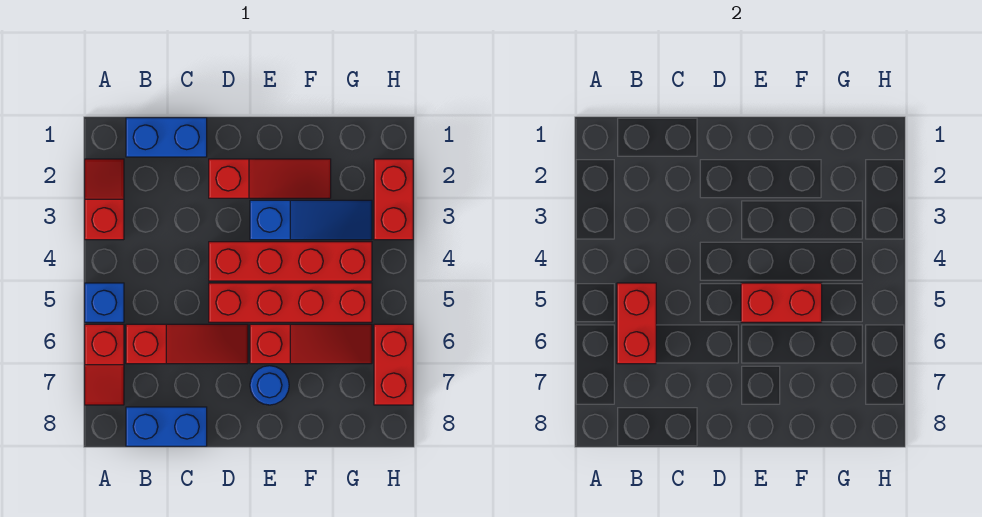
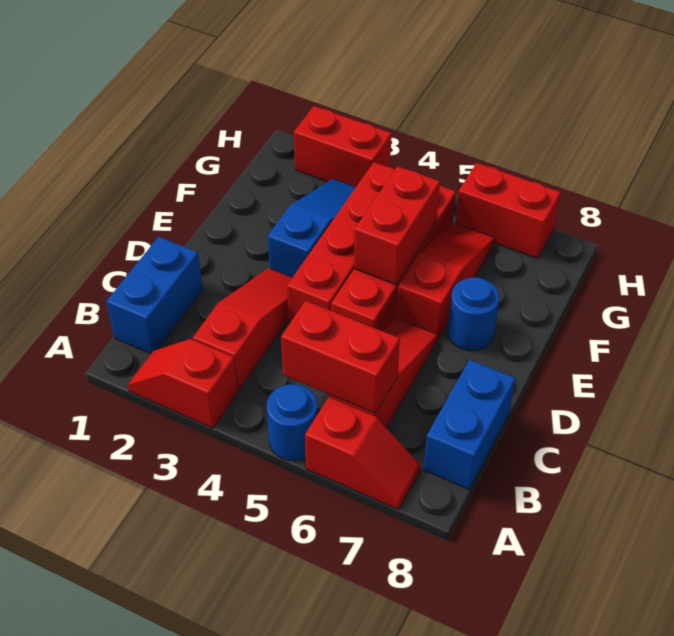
blue 1x1 brick [85,283,124,322] -> blue 1x1 round brick [267,384,318,461]
red 1x3 slope [209,159,331,198] -> red 1x3 slope moved to [193,268,293,391]

